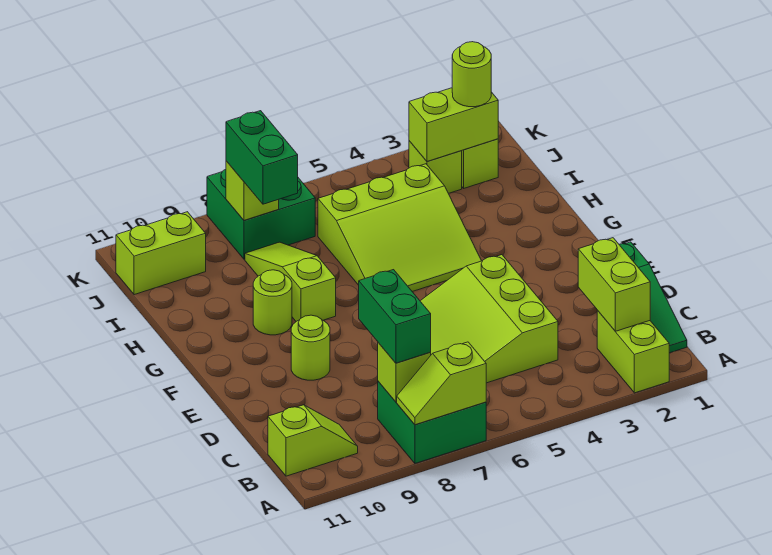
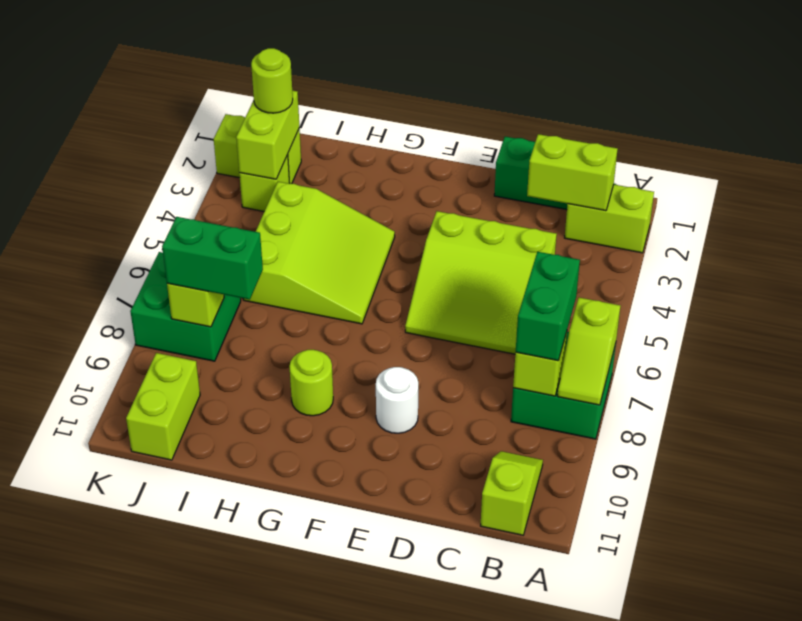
green 1x2 brick [359,270,431,363] -> green 1x2 brick turned to [516,252,580,361]
lime 1x1 round brick [291,315,330,380] -> white 1x1 round brick [376,367,418,433]
lime 1x3 slope [245,242,336,321] -> none

